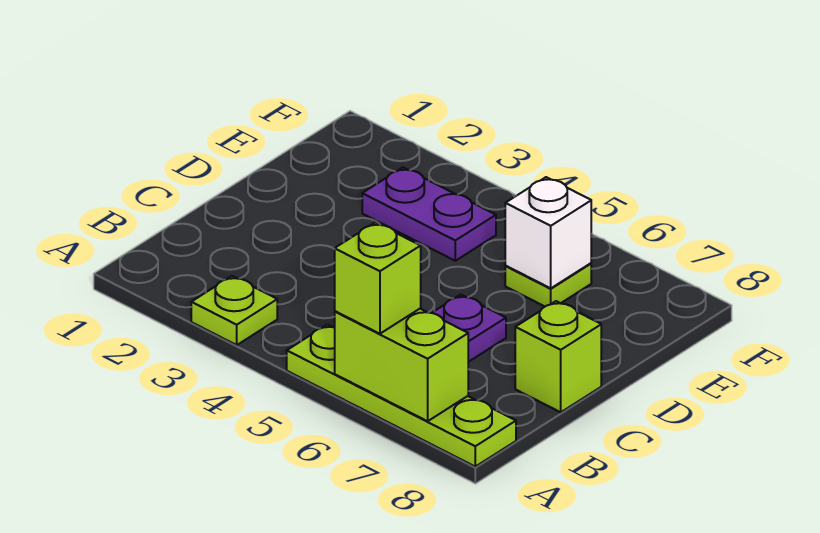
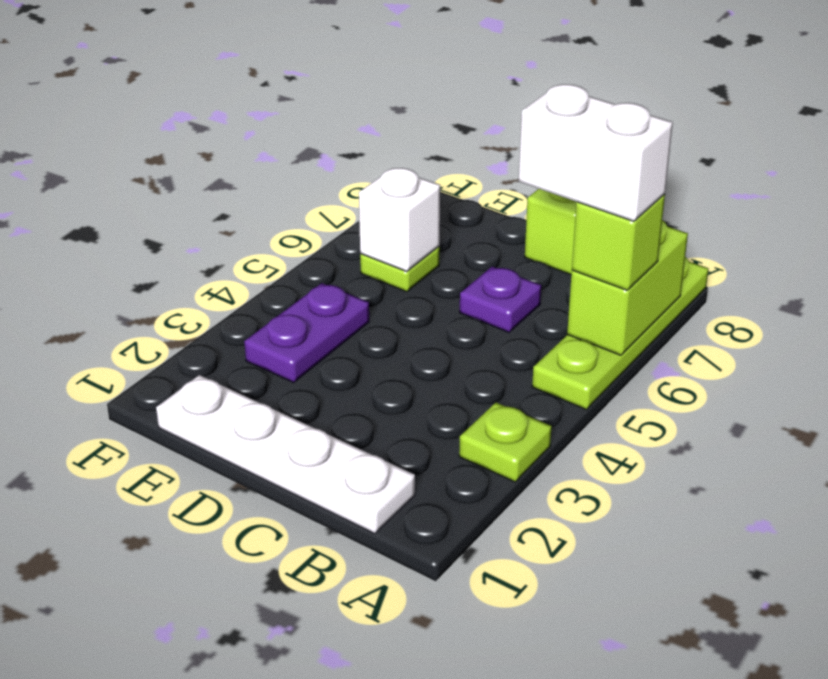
none -> white 1x2 brick [519,84,673,221]
none -> white 1x4 plate [156,375,415,534]

